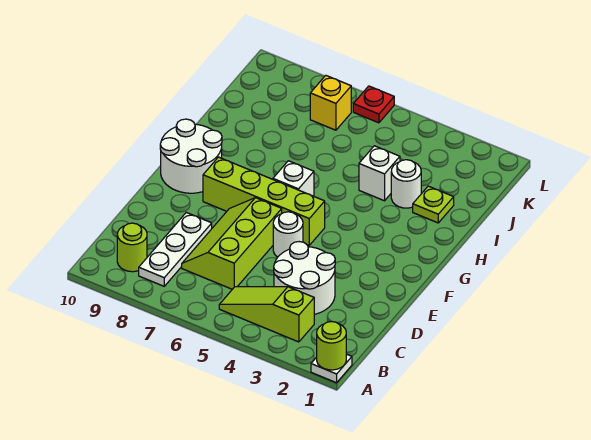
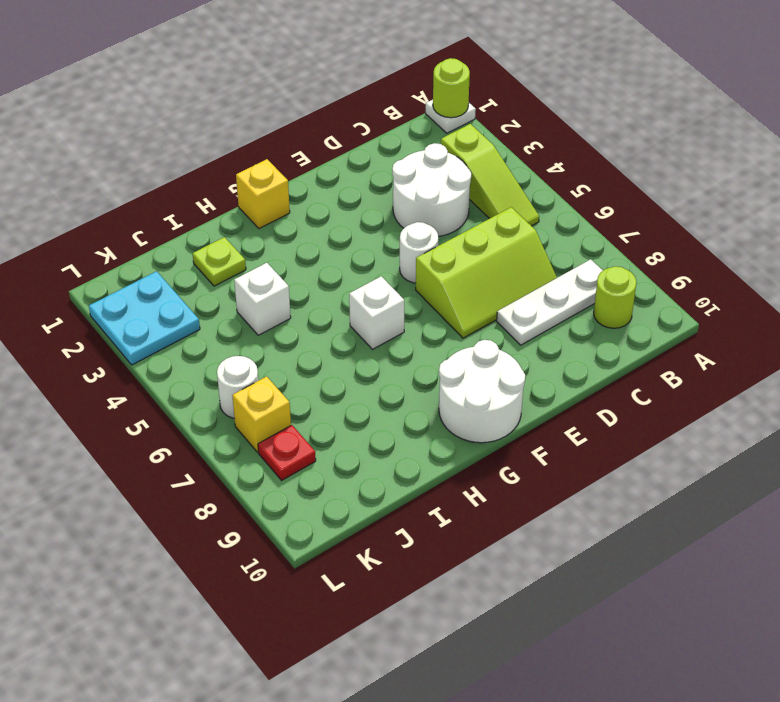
lime 1x4 brick [203,157,325,245] -> none
none -> yellow 1x1 brick [236,159,290,229]
white 1x1 round brick [391,160,421,208] -> white 1x1 round brick moved to [217,356,258,418]
none -> cyan 2x2 plate [89,271,200,365]
red 1x1 plate [353,86,394,123] -> red 1x1 plate moved to [258,425,316,480]

